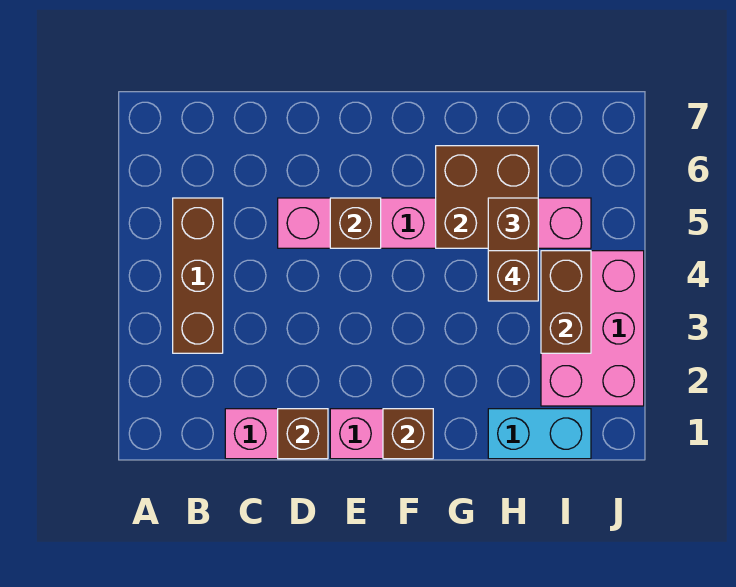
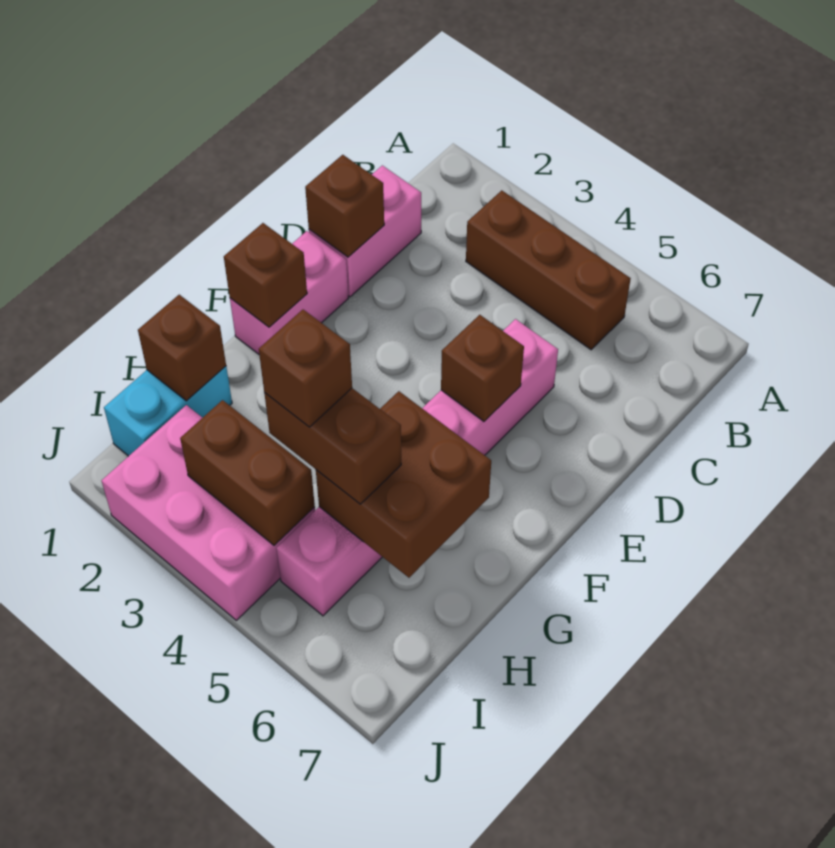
none -> brown 1x1 brick [138,295,226,401]

